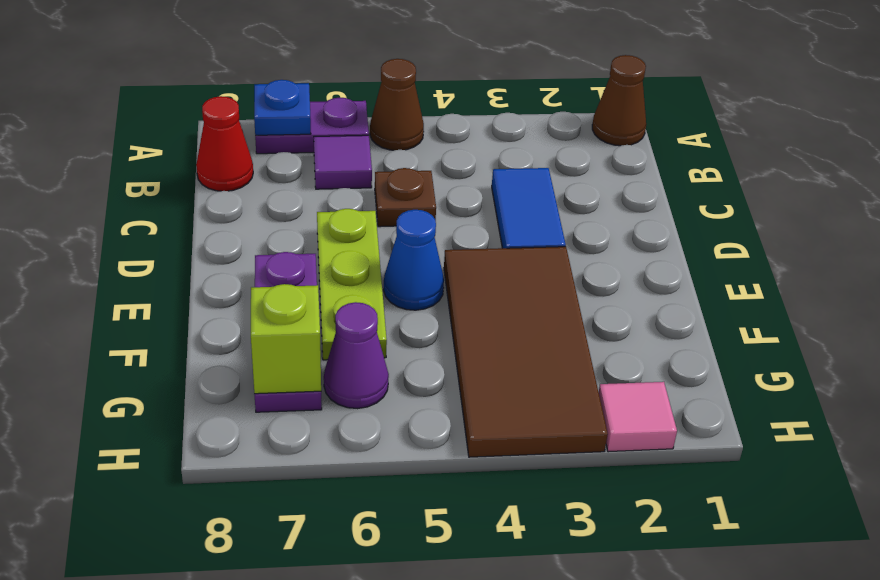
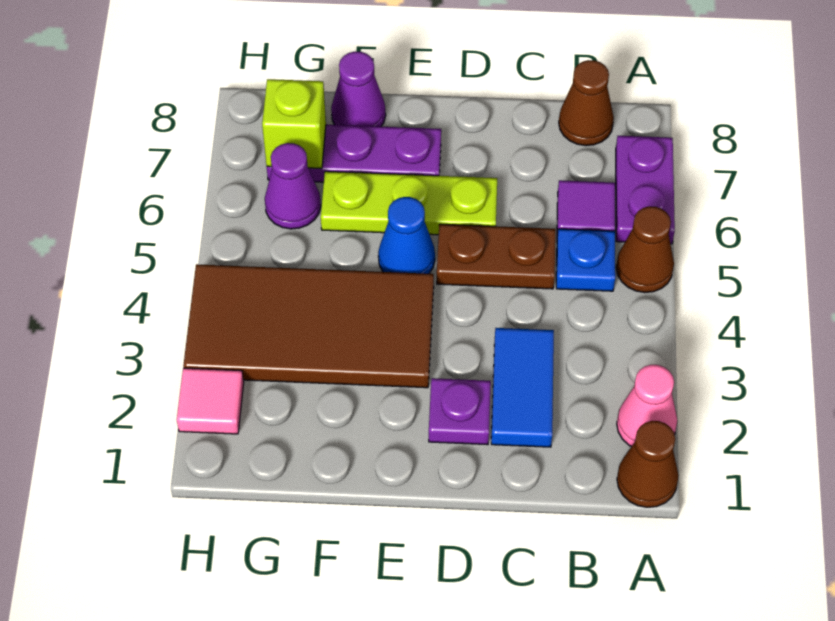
none -> pink 1x1 cone [617,365,677,447]
blue 1x1 plate [254,80,311,135] -> blue 1x1 plate moved to [556,229,615,291]
red 1x1 cone [196,96,253,191] -> brown 1x1 cone [559,60,614,146]
blue 1x2 tile [492,168,566,248] -> blue 1x2 tile turned to [491,328,554,447]
brown 1x1 plate [375,168,436,227] -> brown 1x2 plate [437,224,555,289]
none -> purple 1x1 plate [429,378,491,445]
none -> purple 1x1 cone [331,52,386,127]

